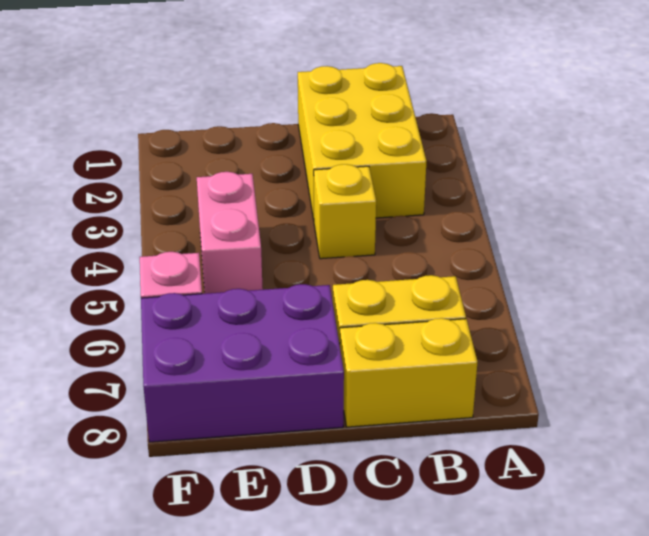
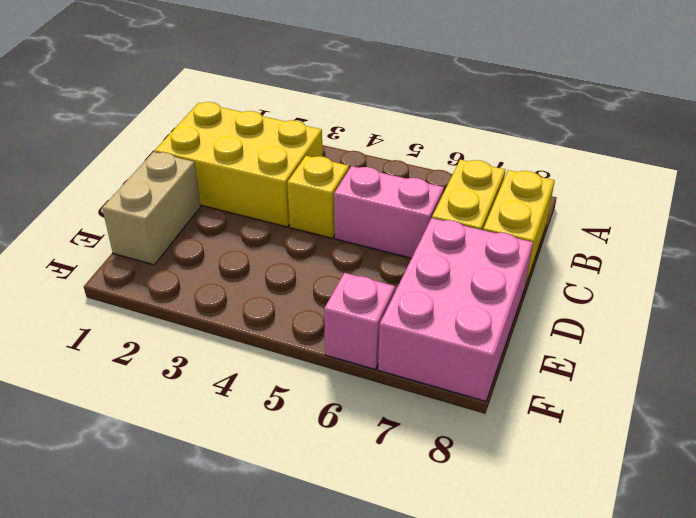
none -> tan 1x2 brick [102,152,201,265]
purple 2x3 brick [141,284,344,442] -> pink 2x3 brick [378,218,533,401]
pink 1x2 brick [197,172,263,294] -> pink 1x2 brick moved to [334,166,444,258]

